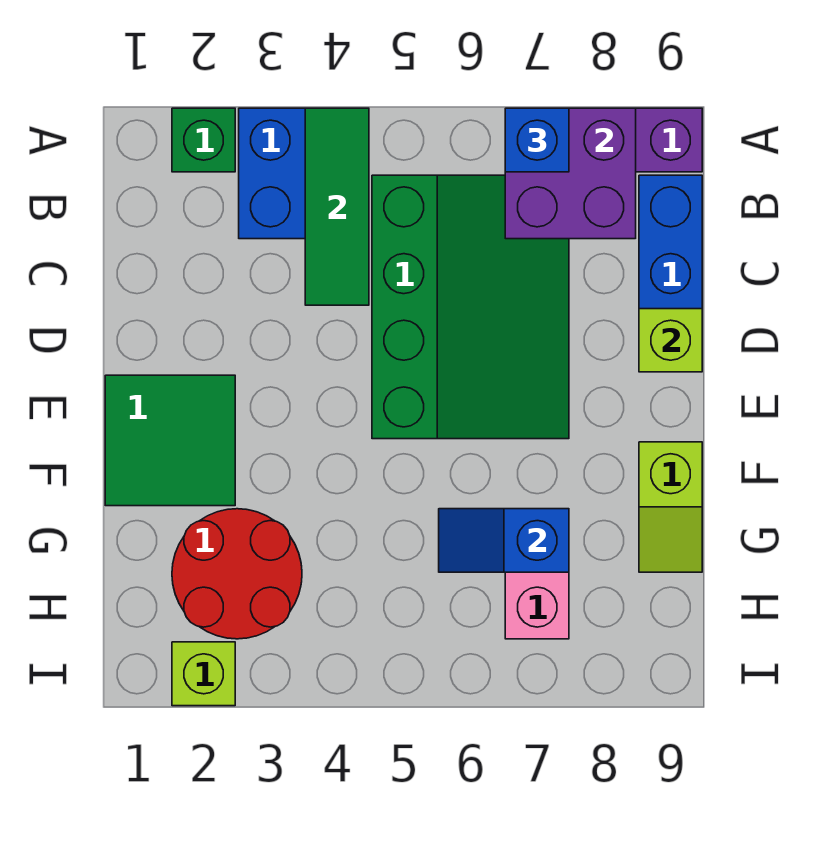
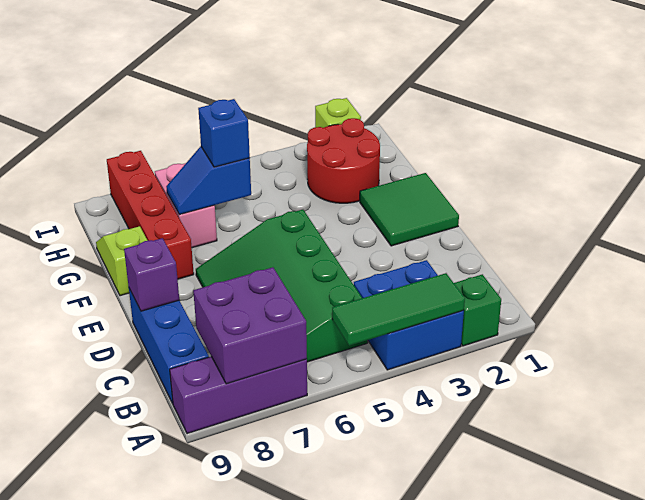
green 1x3 tile [305,108,369,305] -> green 1x3 tile turned to [332,273,465,346]
blue 1x1 brick [505,108,569,172] -> blue 1x1 brick moved to [198,99,250,167]
lime 1x1 brick [639,309,702,372] -> purple 1x1 brick [124,238,179,311]
none -> red 1x4 brick [107,151,194,279]
blue 1x2 slope [439,509,569,572] -> blue 1x2 slope turned to [166,147,251,214]

